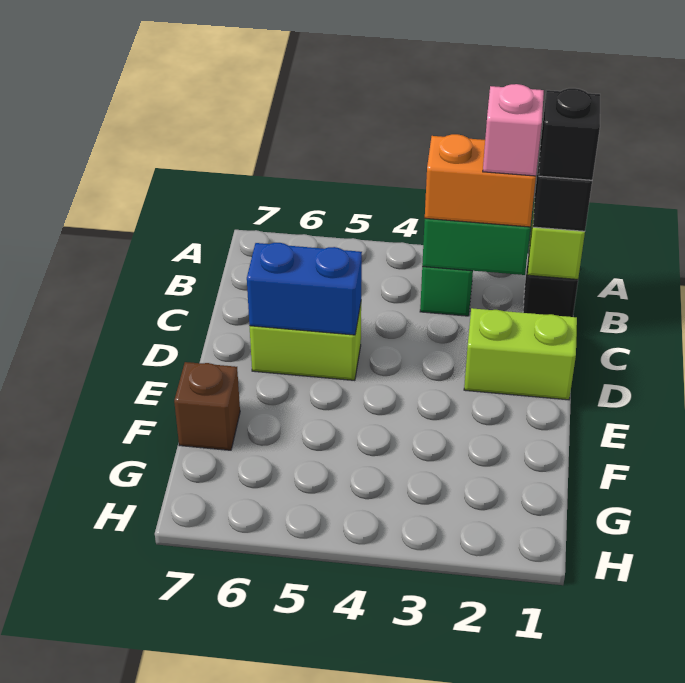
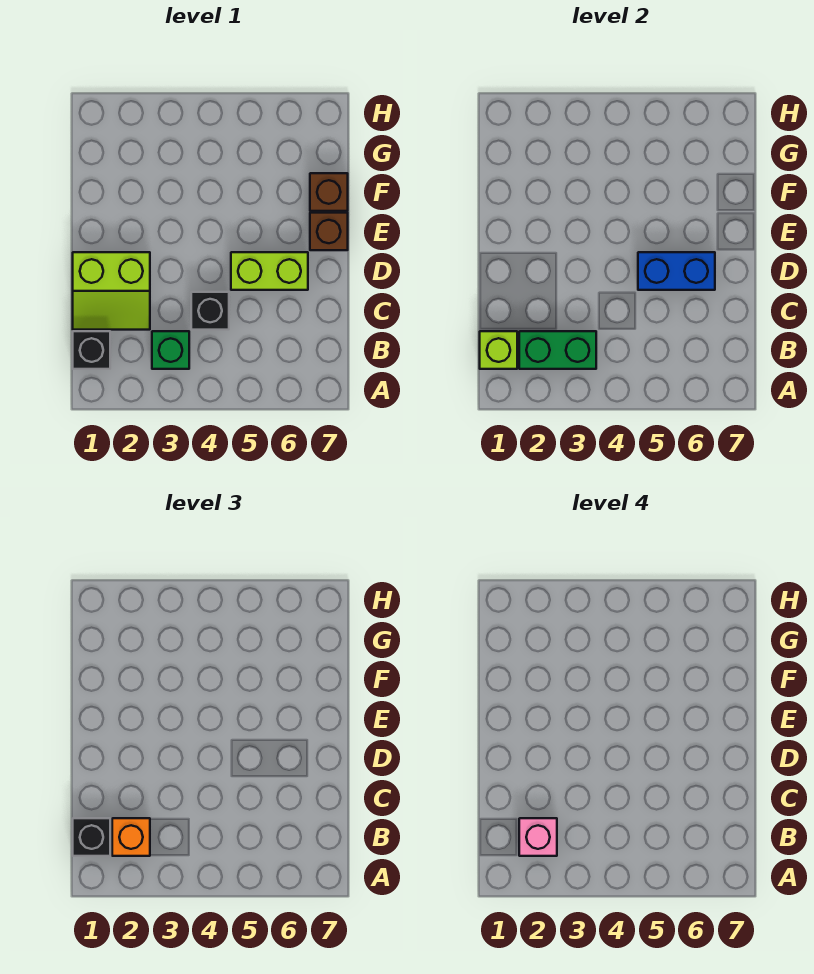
black 1x1 brick [539,88,600,180] -> black 1x1 brick moved to [191,292,229,330]
orange 1x2 brick [425,134,536,227] -> orange 1x1 brick [112,818,150,856]
none -> brown 1x1 brick [310,213,348,250]

